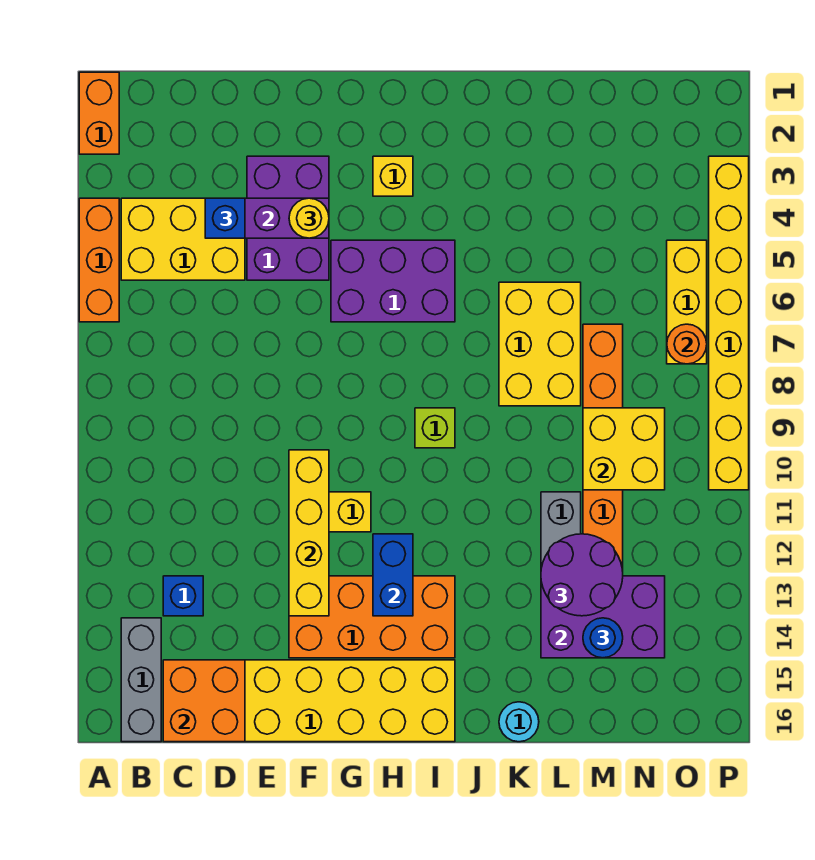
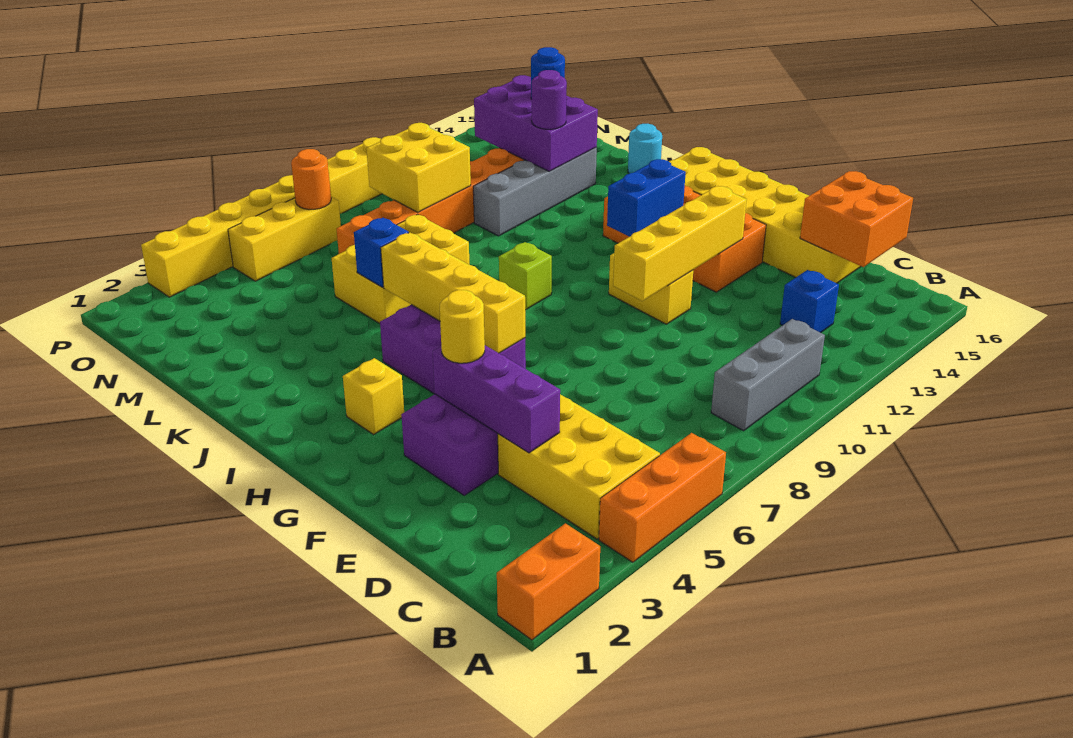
grey 1x3 brick [121,618,161,742] -> grey 1x3 brick moved to [711,319,825,431]
blue 1x1 brick [205,198,245,238] -> blue 1x1 brick moved to [354,218,409,287]
none -> yellow 1x4 brick [381,233,526,353]
purple 2x2 round brick [541,534,623,616] -> purple 1x1 round brick [532,70,567,129]

